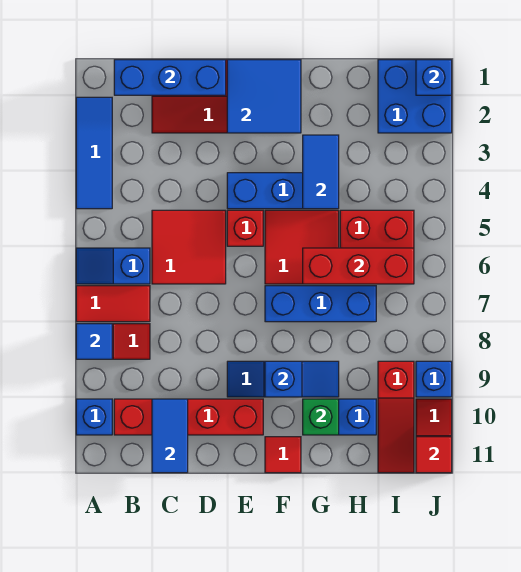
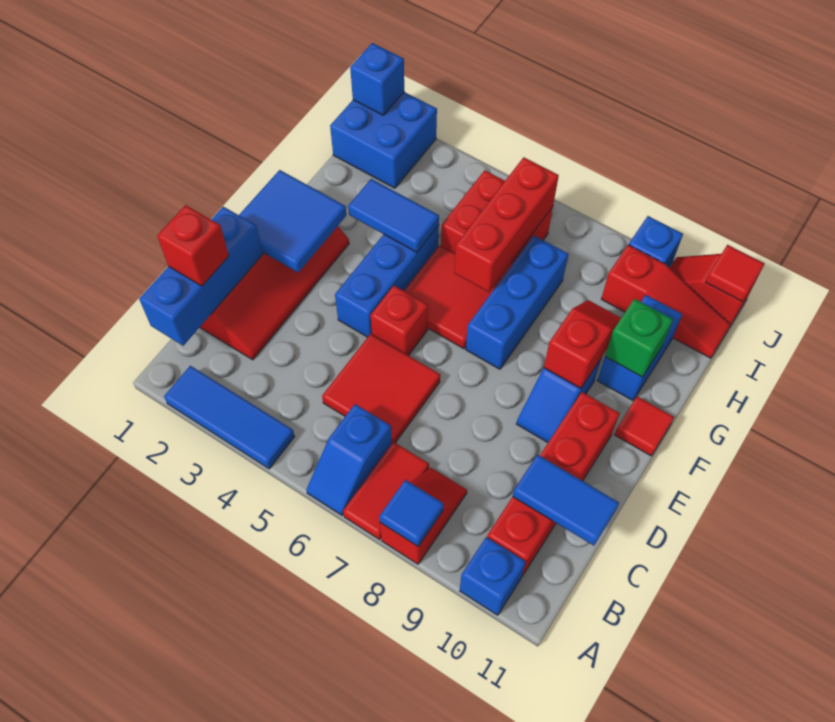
none -> red 1x1 brick [157,205,229,286]
blue 1x2 slope [265,361,339,397] -> red 1x2 slope [544,300,621,388]

